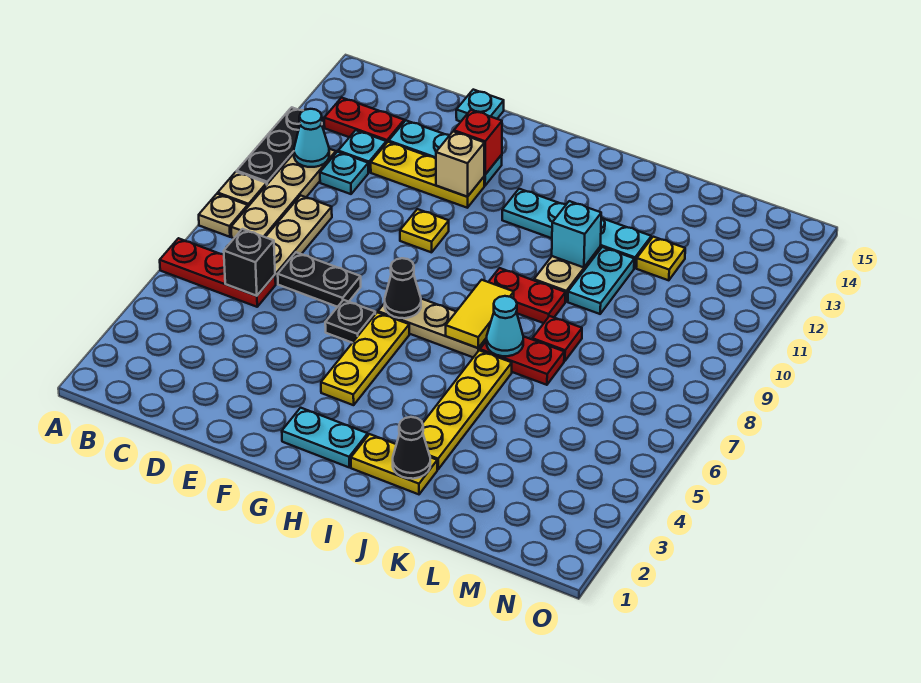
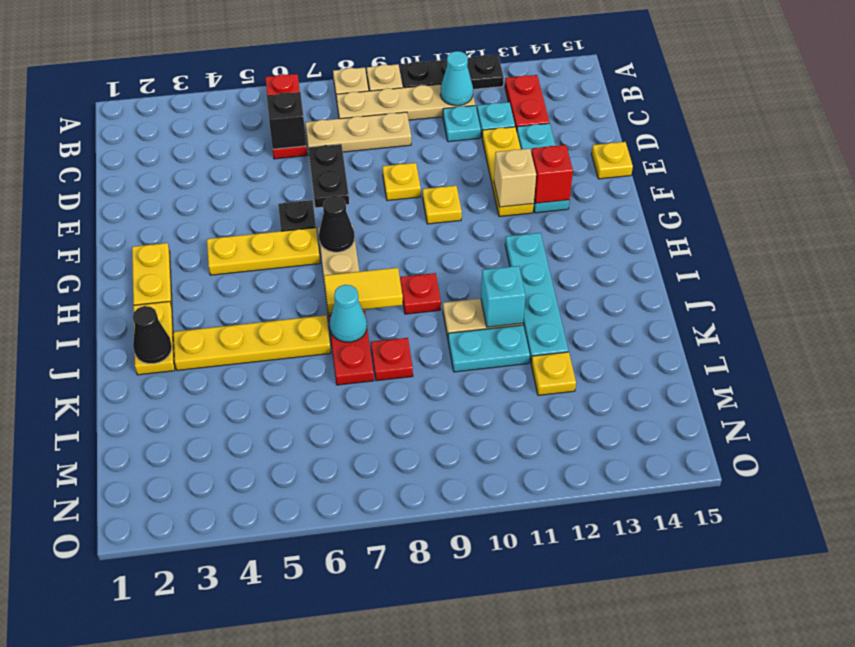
none -> yellow 1x1 plate [382,163,421,201]
cyan 1x1 plate [456,90,504,122] -> yellow 1x1 plate [591,142,633,179]
cyan 1x2 plate [282,408,368,467] -> yellow 1x2 plate [132,243,172,307]
red 1x2 plate [489,268,566,323] -> red 1x1 plate [400,273,441,314]

